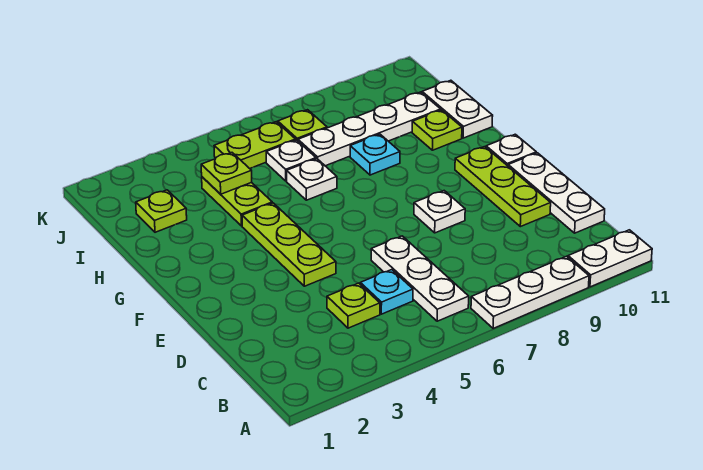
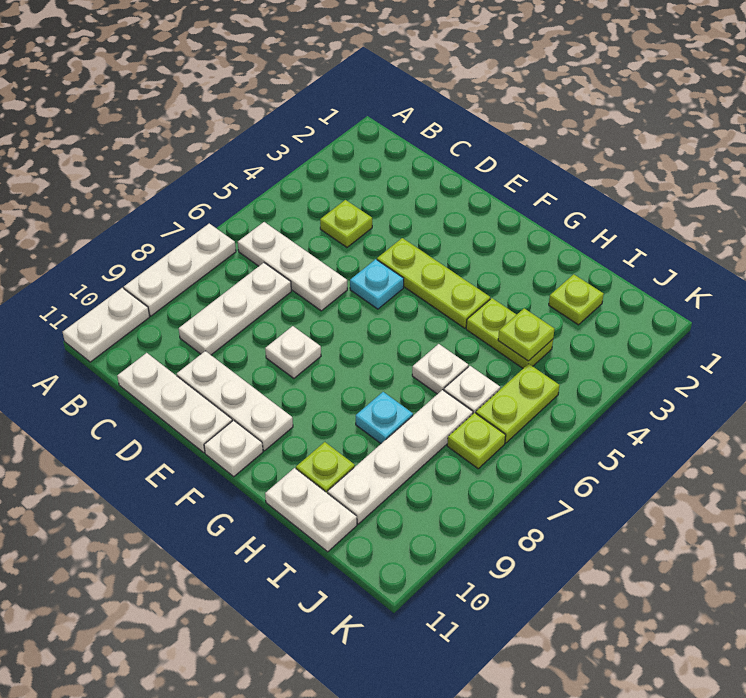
cyan 1x1 plate [360,270,413,314] -> cyan 1x1 plate moved to [350,259,404,309]
none -> white 1x3 plate [179,263,291,355]
lime 1x3 plate [455,147,551,227] -> white 1x3 plate [177,351,293,451]

